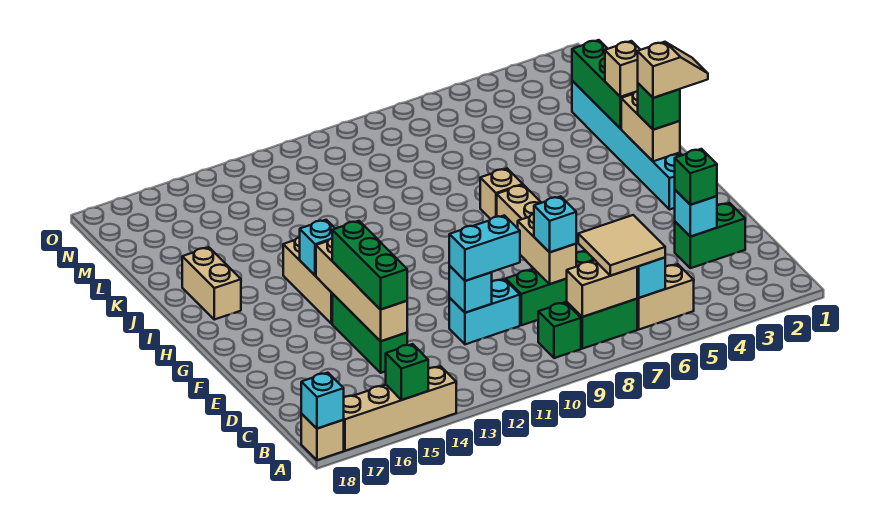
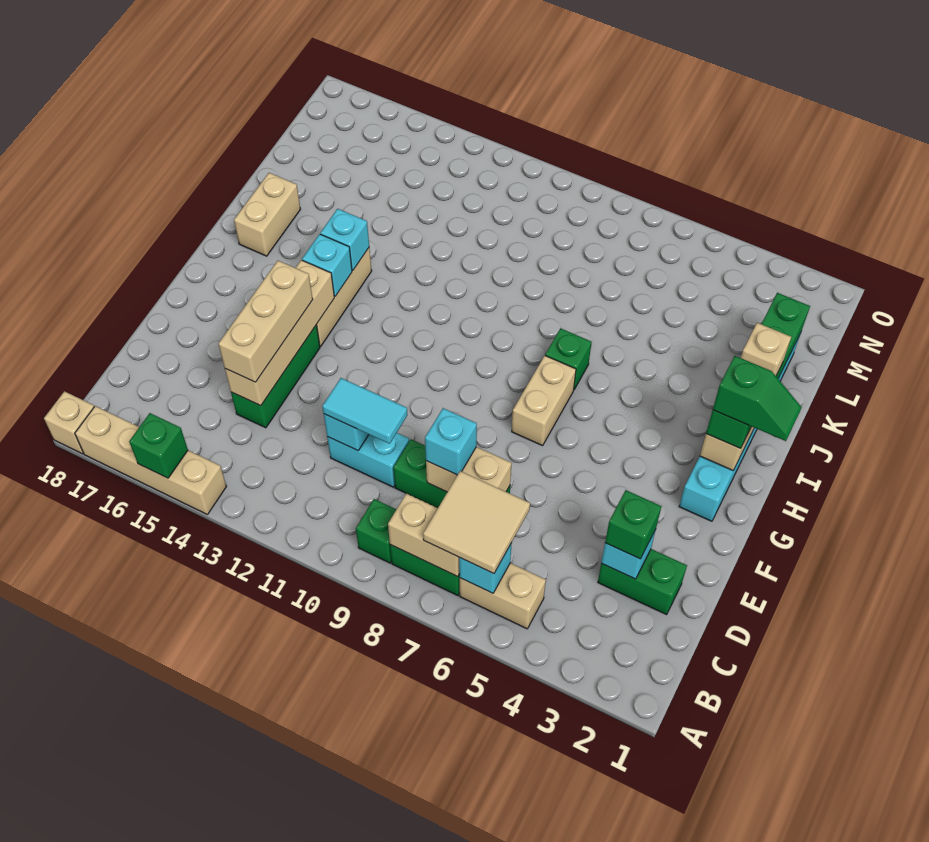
cyan 1x1 brick [301,373,344,429] -> cyan 1x1 brick moved to [320,209,369,271]
tan 1x2 brick [518,214,576,284] -> tan 1x2 brick turned to [426,447,512,492]
cyan 1x2 brick [449,215,520,281] -> cyan 1x2 tile [322,378,407,444]
green 1x3 brick [332,221,407,310] -> tan 1x3 brick [218,261,313,382]
tan 1x2 slope [638,42,708,98] -> green 1x2 slope [713,356,802,441]
tan 1x1 brick [480,169,523,219] -> green 1x1 brick [545,328,591,389]

